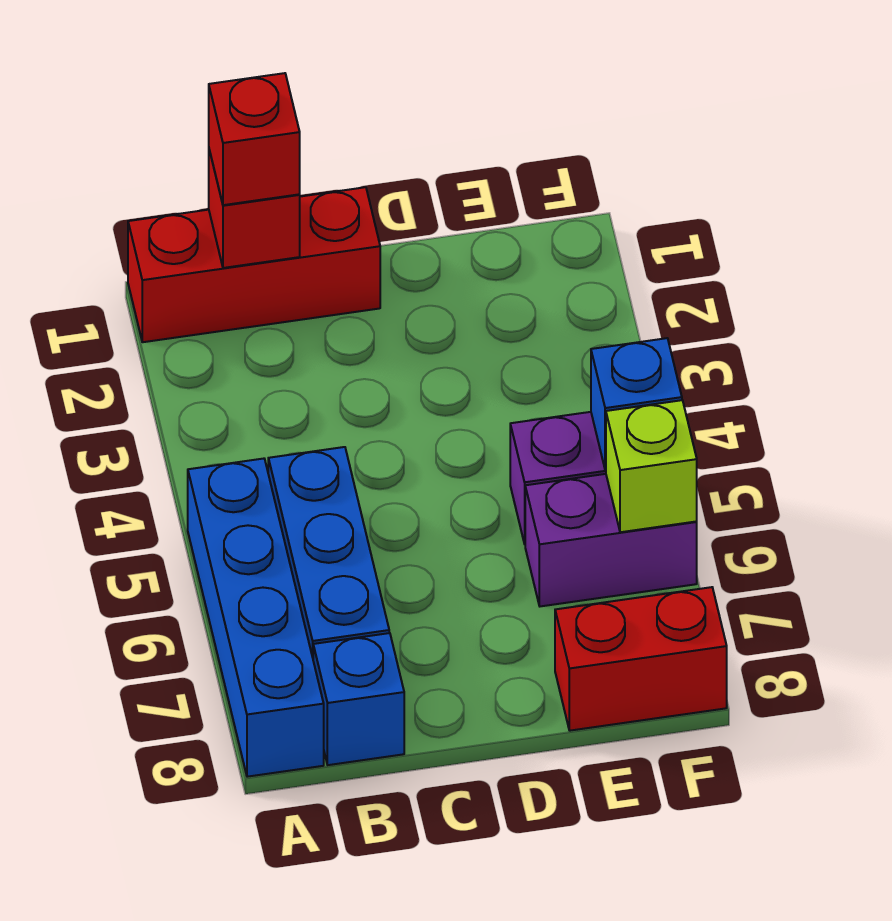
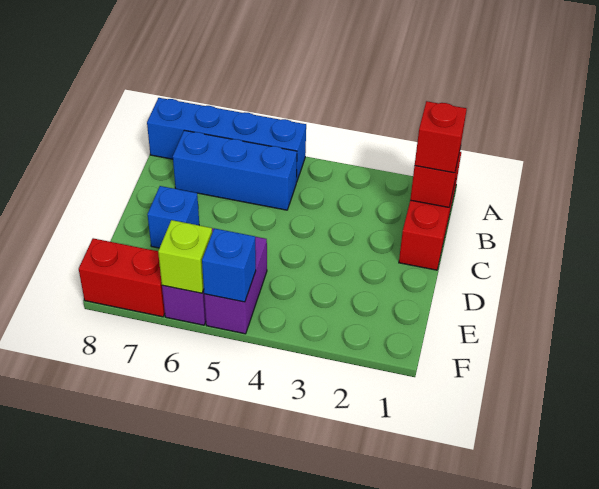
blue 1x1 brick [313,633,404,765] -> blue 1x1 brick moved to [148,186,199,248]
red 1x2 brick [555,587,727,731] -> red 1x2 brick turned to [79,238,165,317]

